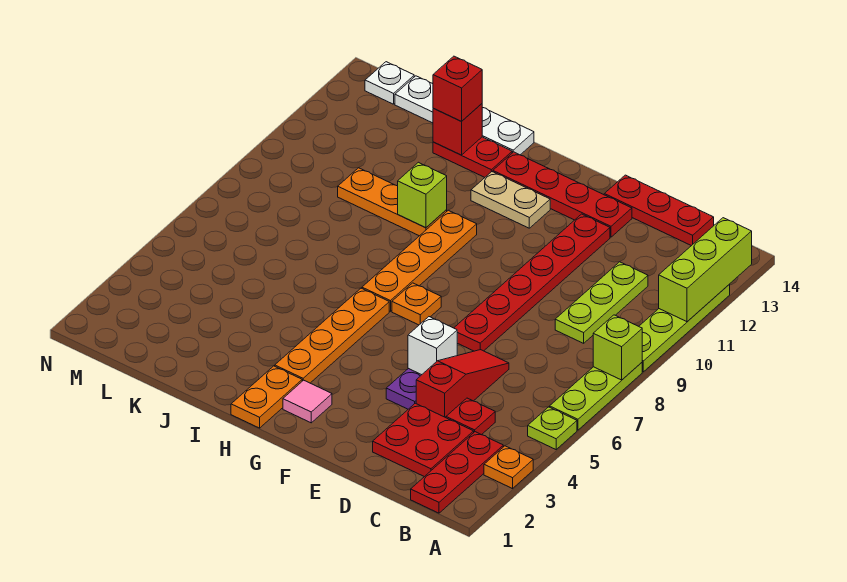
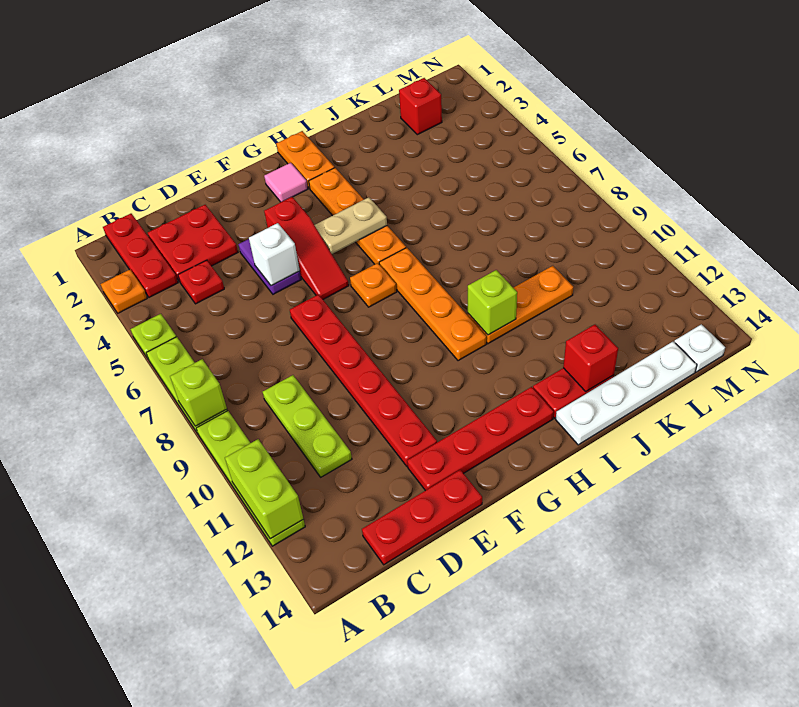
lime 1x3 brick [659,218,752,322] -> lime 1x2 brick [225,439,303,539]
red 1x3 slope [416,350,509,418] -> red 1x3 slope moved to [264,197,349,299]
tan 1x2 plate [471,172,550,228] -> tan 1x2 plate moved to [315,197,387,254]
red 1x1 brick [433,56,482,121] -> red 1x1 brick moved to [399,78,442,135]

